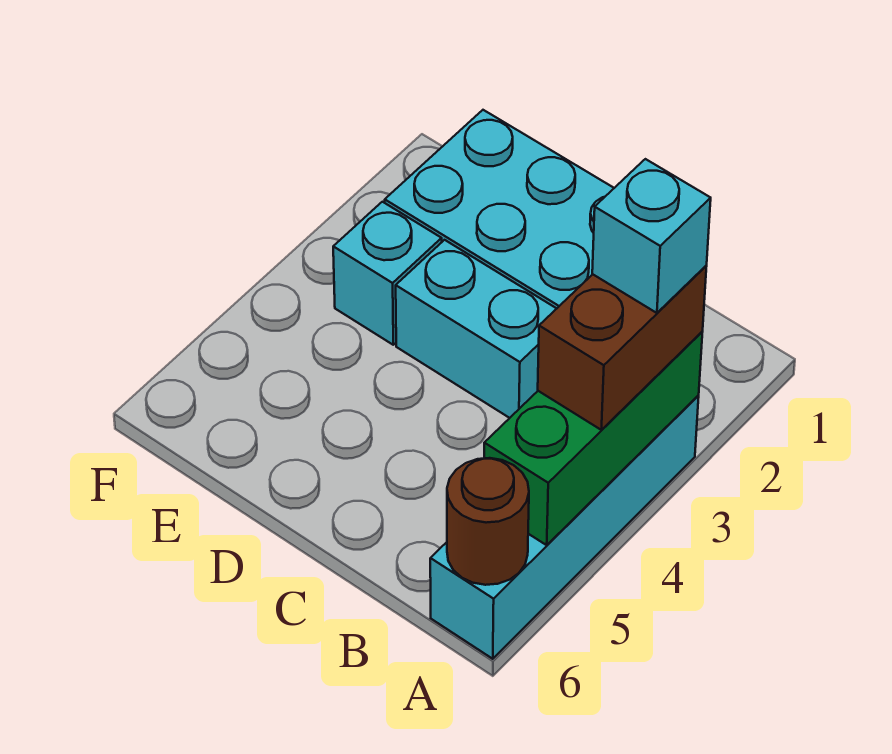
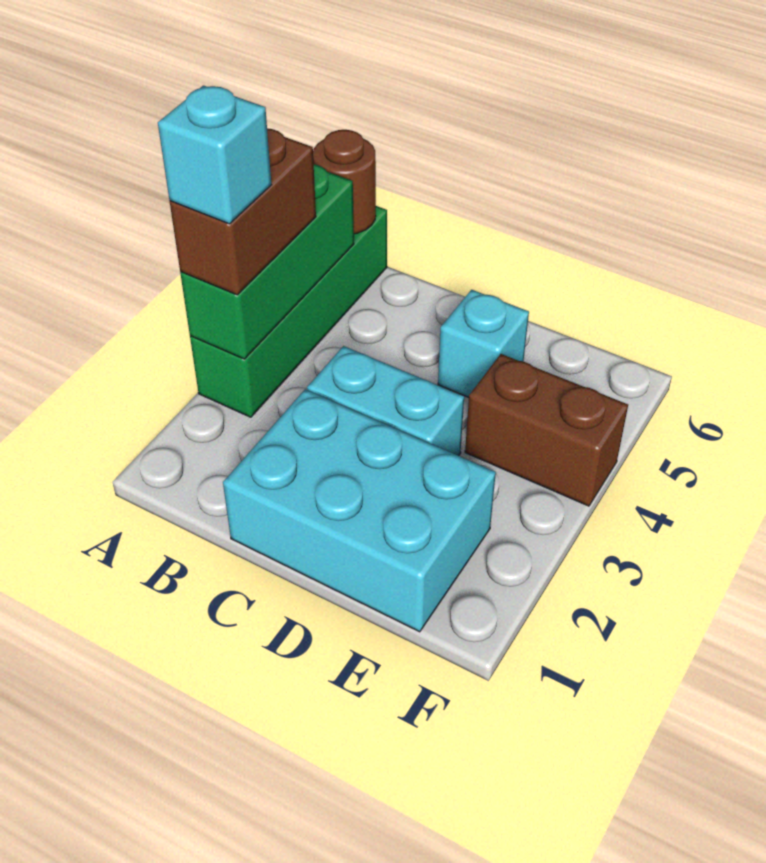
cyan 1x4 brick [430,396,699,659] -> green 1x4 brick [190,206,387,417]
cyan 1x1 brick [333,202,442,345] -> cyan 1x1 brick moved to [438,290,529,398]
none -> brown 1x2 brick [465,354,628,506]

